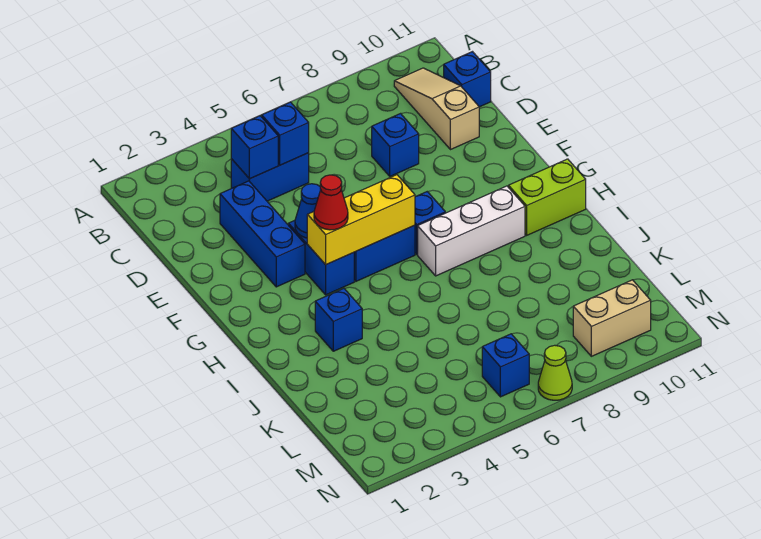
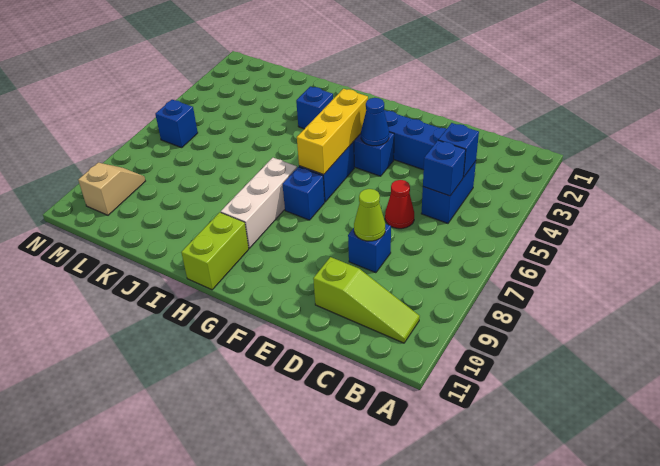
tan 1x3 slope [394,68,479,150] -> lime 1x3 slope [313,257,420,343]
blue 1x1 brick [444,52,491,107] -> none
red 1x1 cone [314,175,348,230] -> red 1x1 cone moved to [385,180,414,229]
tan 1x2 brick [573,280,651,356] -> tan 1x2 slope [78,163,145,215]
lime 1x1 cone [538,345,572,400] -> lime 1x1 cone moved to [354,189,385,241]

